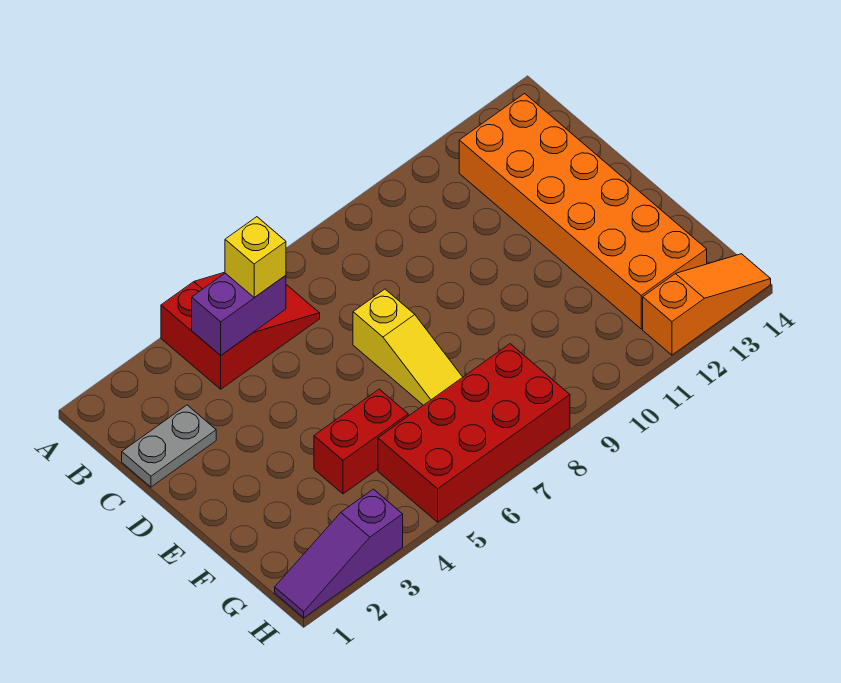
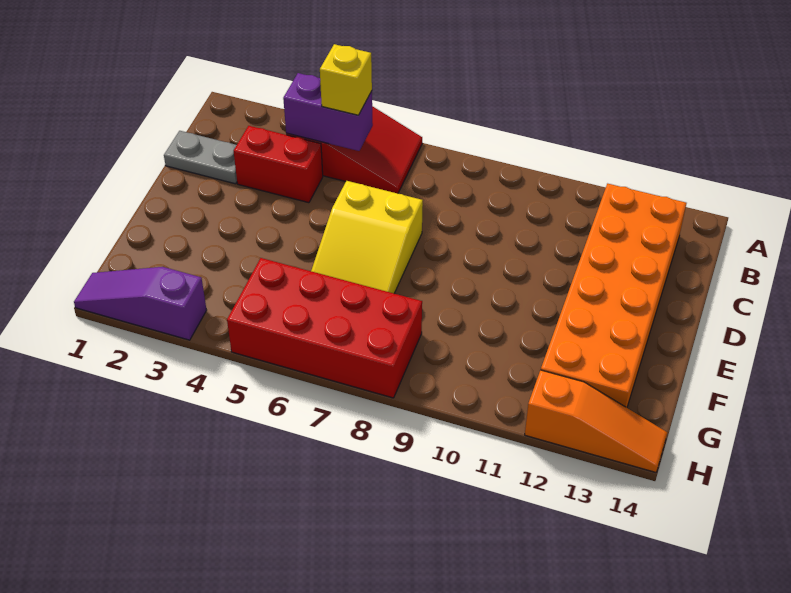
yellow 1x3 slope [353,289,463,405] -> yellow 2x3 slope [311,181,423,293]
red 1x2 brick [314,389,408,494] -> red 1x2 brick moved to [234,126,323,203]

